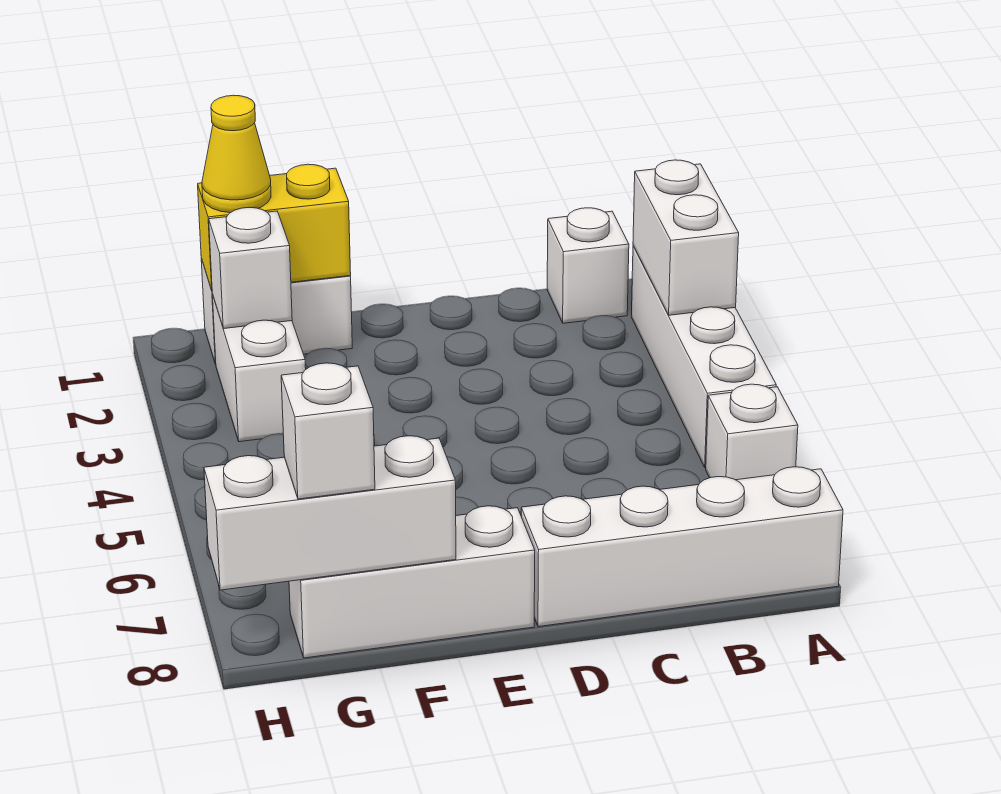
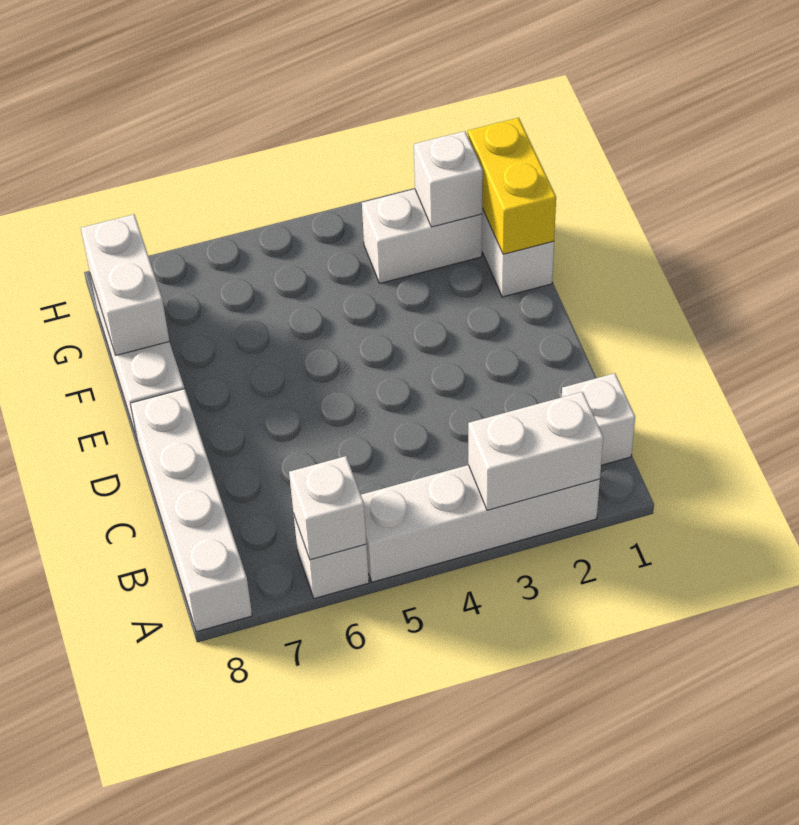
white 1x3 brick [204,436,456,590] -> white 1x2 brick [81,214,169,355]
yellow 1x1 cone [202,95,271,213] -> none
white 1x1 brick [281,363,375,499] -> white 1x1 brick moved to [289,456,366,560]

